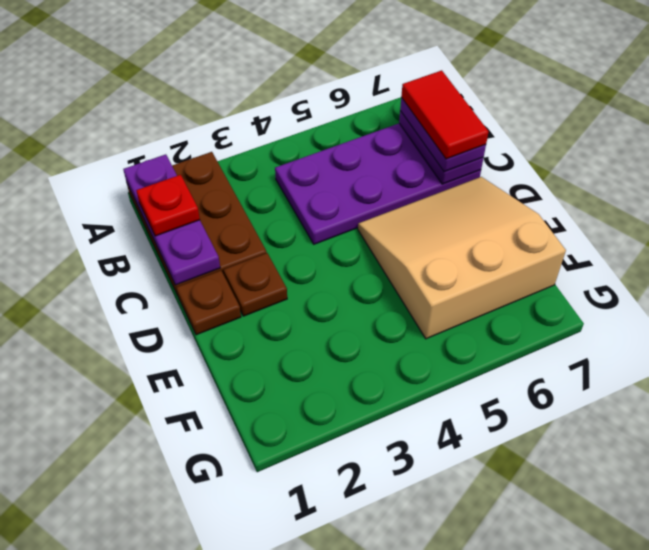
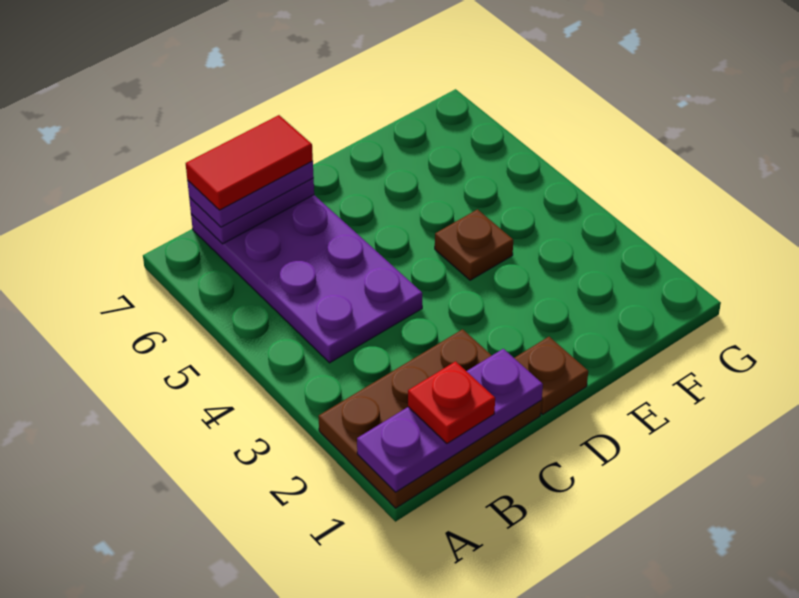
brown 1x1 plate [224,253,287,316] -> brown 1x1 plate moved to [435,209,513,280]
tan 3x3 slope [358,177,566,339] -> none

